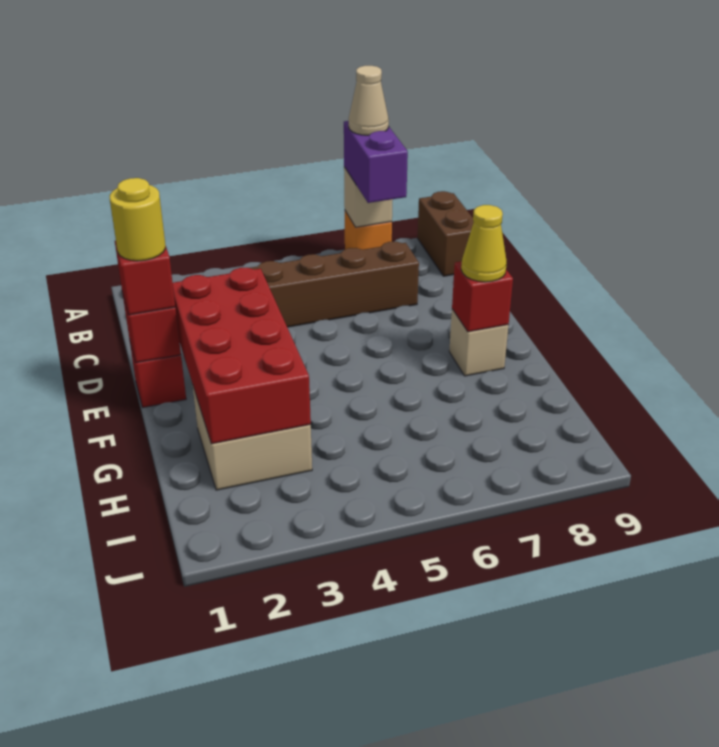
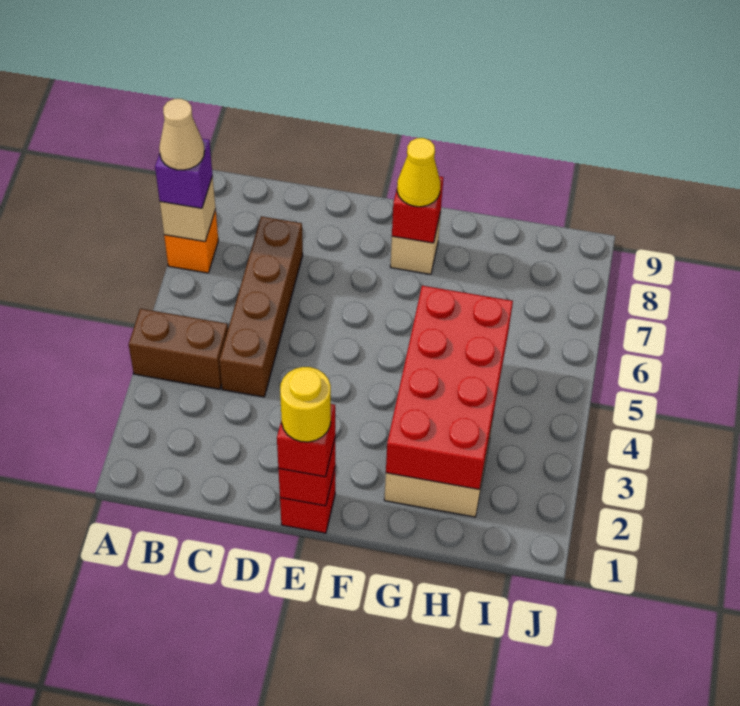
purple 1x2 brick [344,121,408,203] -> purple 1x1 brick [155,139,212,208]
brown 1x2 brick [418,191,474,276] -> brown 1x2 brick moved to [129,309,228,389]
red 2x4 brick [173,268,311,444] -> red 2x4 brick turned to [386,286,513,489]

